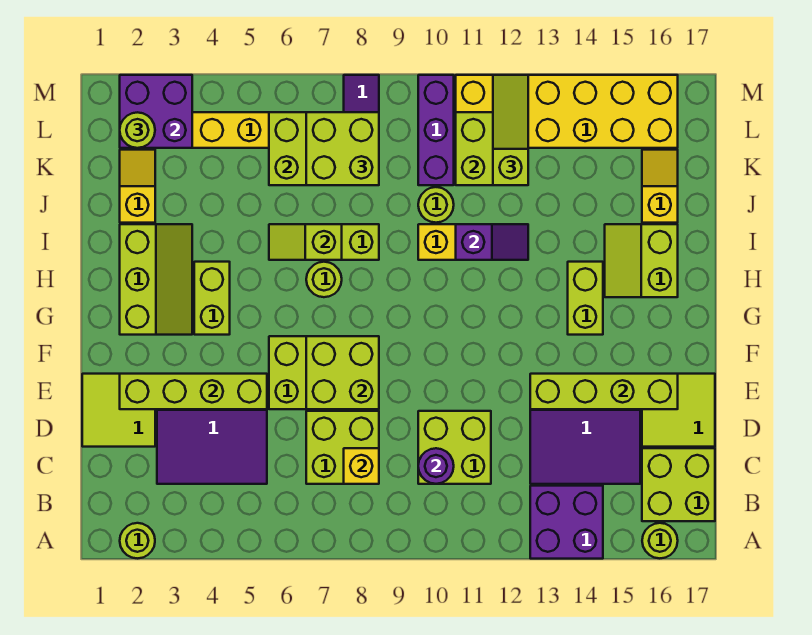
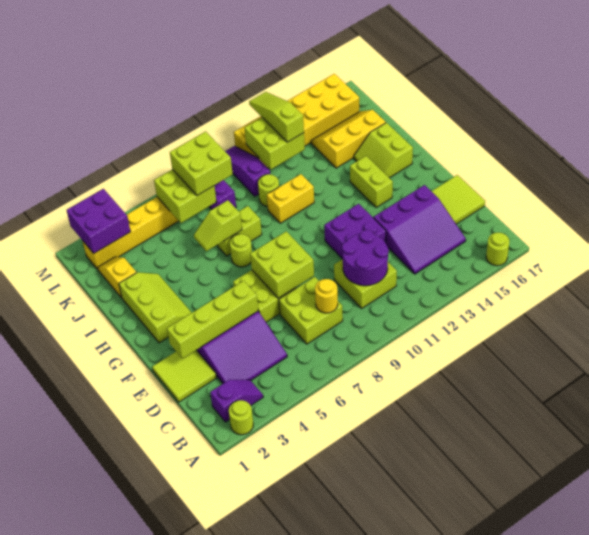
purple 2x2 brick [530,486,603,559] -> purple 2x2 brick moved to [324,204,386,259]
lime 2x2 brick [642,448,715,521] -> none
yellow 1x1 brick [344,448,379,484] -> yellow 1x1 round brick [315,279,338,313]
purple 1x1 round brick [418,448,454,484] -> purple 2x2 round brick [342,230,389,286]
lime 1x4 brick [530,374,678,409] -> none
lime 1x2 brick [194,262,230,335] -> none
purple 1x2 slope [456,224,528,260] -> purple 1x2 slope moved to [210,380,263,422]
yellow 1x2 slope [642,150,678,223] -> yellow 2x3 slope [311,110,386,168]
purple 1x3 brick [418,75,454,185] -> purple 1x3 slope [225,146,270,196]
lime 1x1 round brick [120,112,155,148] -> none

